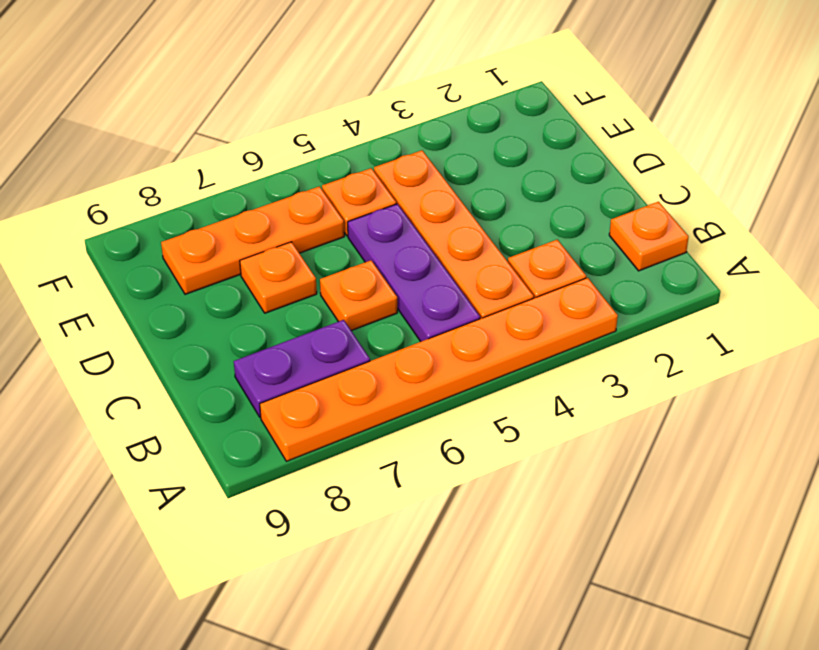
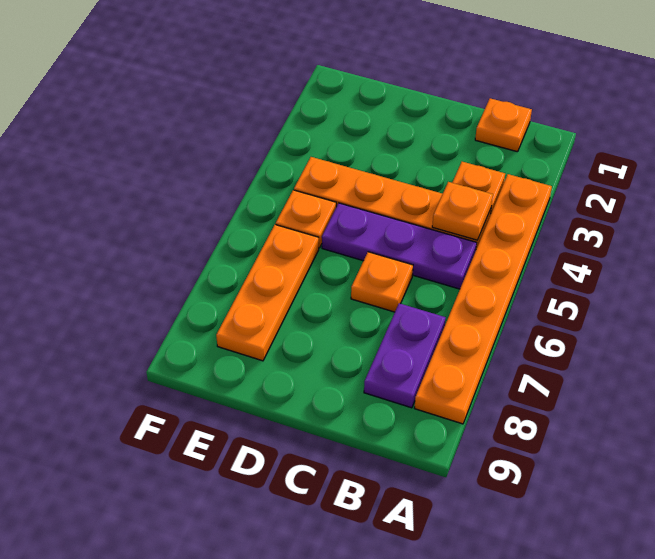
orange 1x1 plate [240,242,317,313] -> orange 1x1 plate moved to [432,182,493,240]

